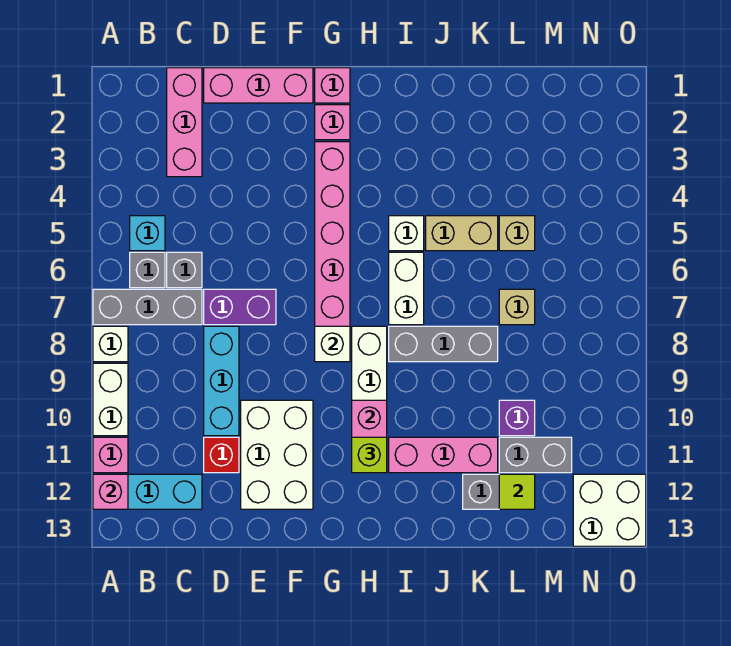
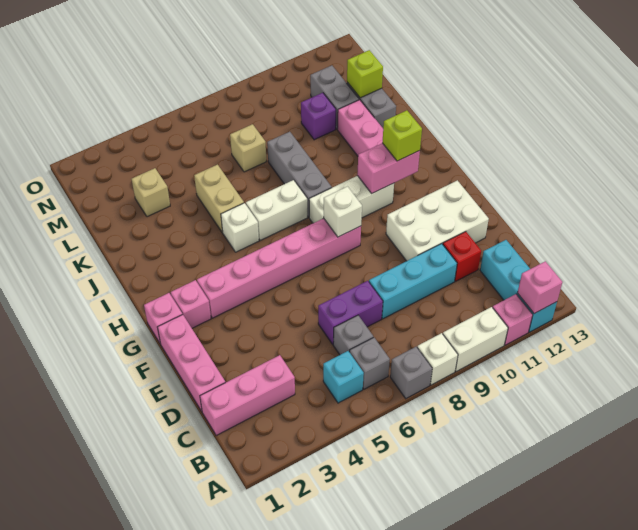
grey 1x3 brick [93,289,202,325] -> grey 1x1 brick [390,347,432,398]
purple 1x2 brick [204,289,276,325] -> purple 1x2 brick turned to [318,281,383,344]
tan 1x1 brick [499,216,535,251] -> tan 1x1 brick moved to [131,168,170,217]
lime 1x1 tile [499,474,535,509] -> lime 1x1 brick [347,50,383,98]
white 2x2 brick [573,474,646,546] -> none

